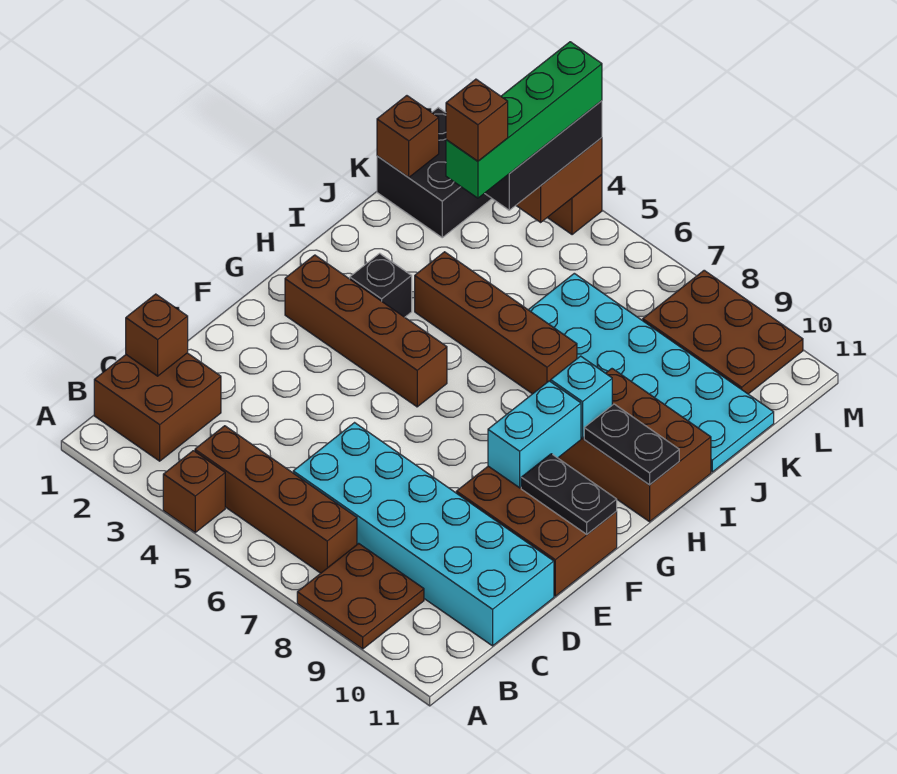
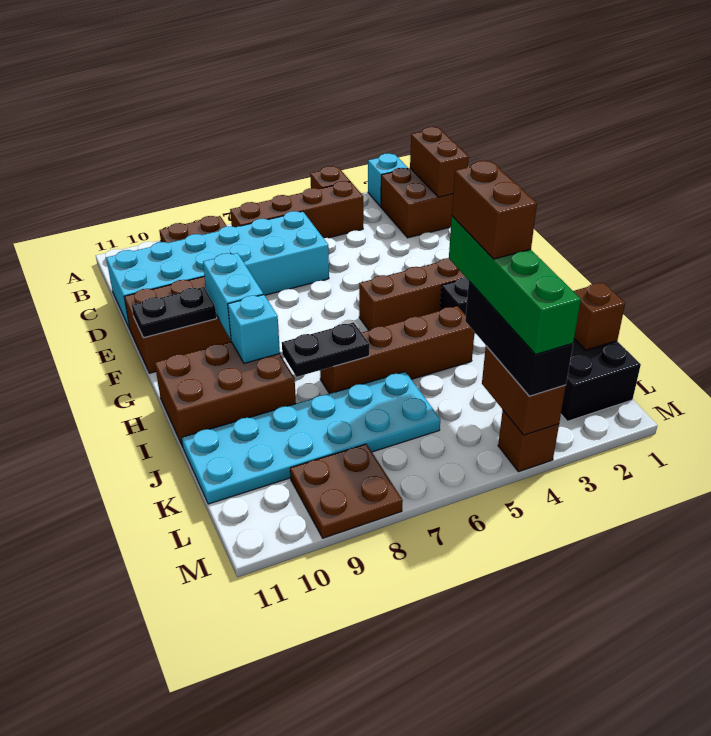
none -> cyan 1x1 brick [368,153,408,206]
brown 1x1 brick [126,294,188,376] -> brown 1x2 brick [410,127,469,197]
black 1x2 plate [584,404,679,485] -> black 1x2 plate moved to [282,322,370,377]
brown 1x1 brick [446,79,508,161] -> brown 1x2 brick [452,161,537,259]
brown 2x3 plate [643,270,803,394] -> brown 2x2 plate [290,444,403,538]

